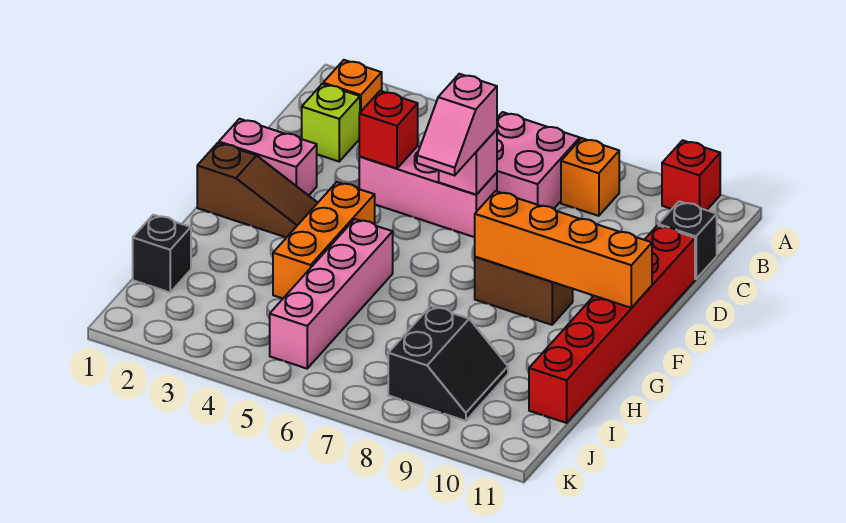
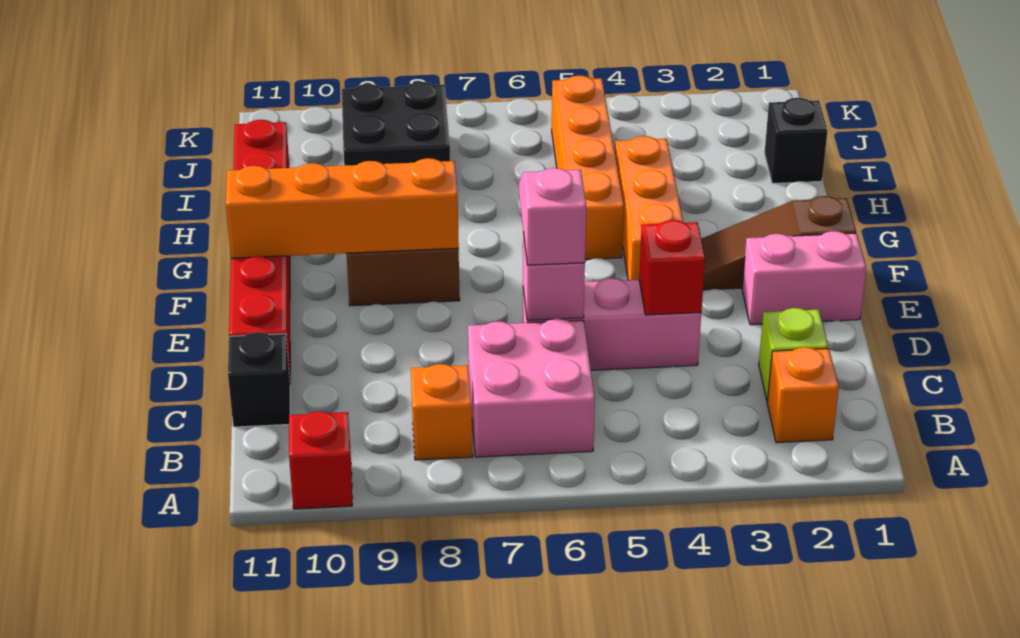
pink 1x4 brick [270,219,393,368] -> orange 1x4 brick [552,75,624,259]
black 2x2 slope [388,306,508,421] -> black 2x2 brick [342,82,450,166]

